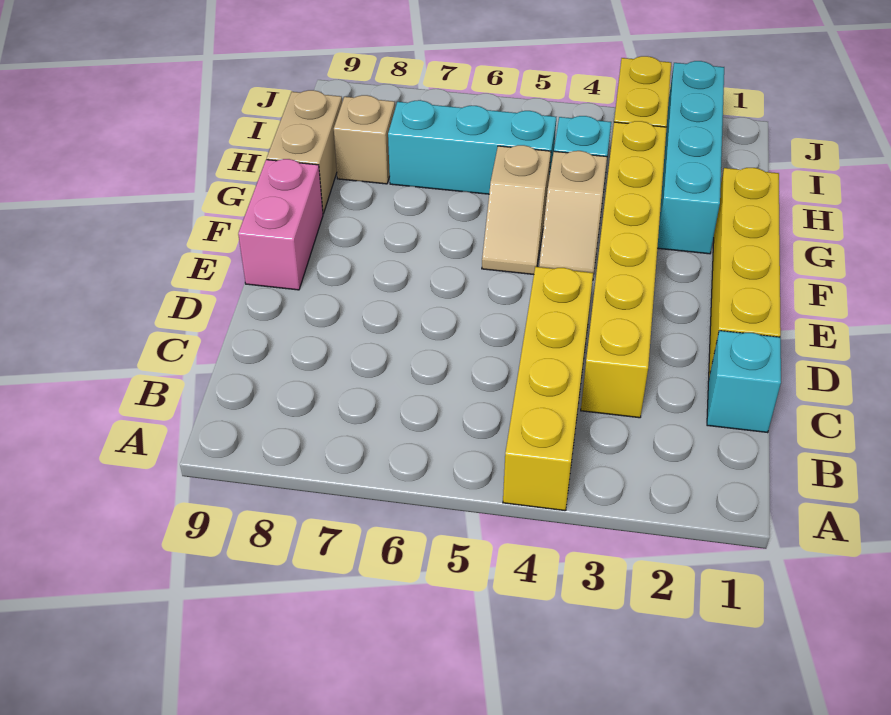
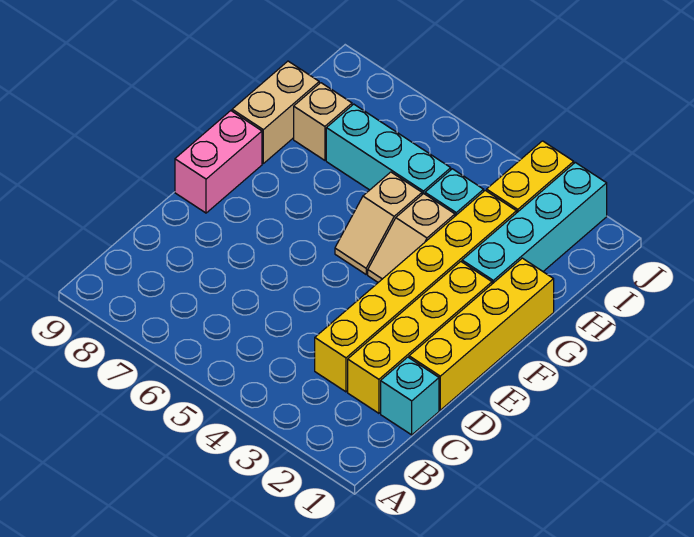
yellow 1x4 brick [503,267,593,511] -> yellow 1x4 brick moved to [348,262,492,413]

